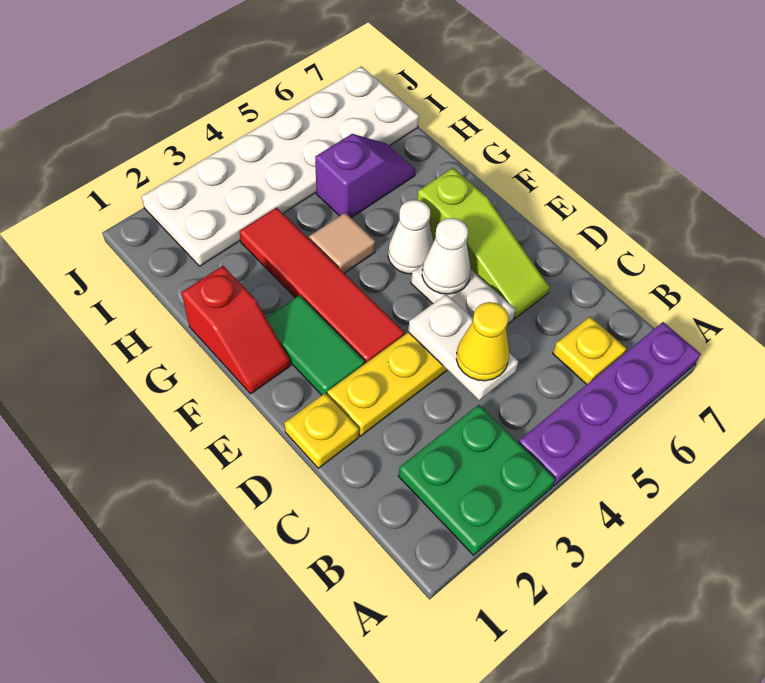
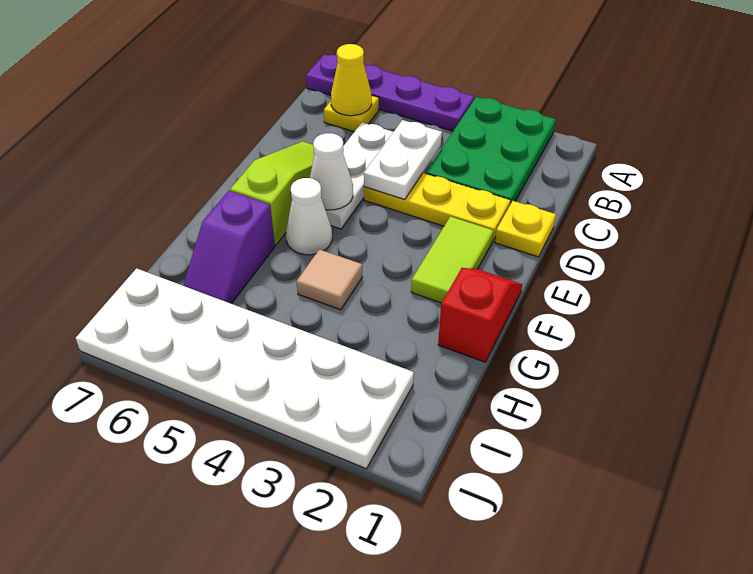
green 2x2 plate [399,405,555,555] -> green 2x3 plate [426,97,556,204]
yellow 1x1 cone [456,302,509,381] -> yellow 1x1 cone moved to [331,44,372,116]
white 1x2 plate [411,265,515,324] -> white 1x3 plate [326,122,393,229]
green 1x2 tile [266,295,365,395] -> lime 1x2 tile [411,216,493,303]
red 1x4 tile [239,208,405,363] -> none
purple 1x2 slope [315,134,415,218] -> purple 1x2 slope turned to [183,191,275,304]

